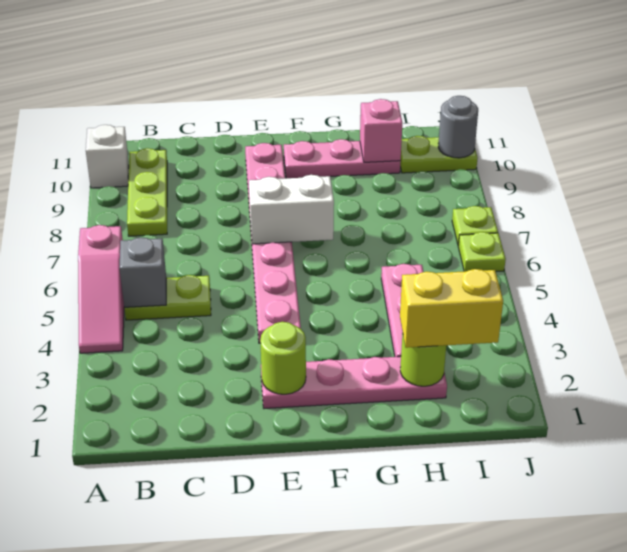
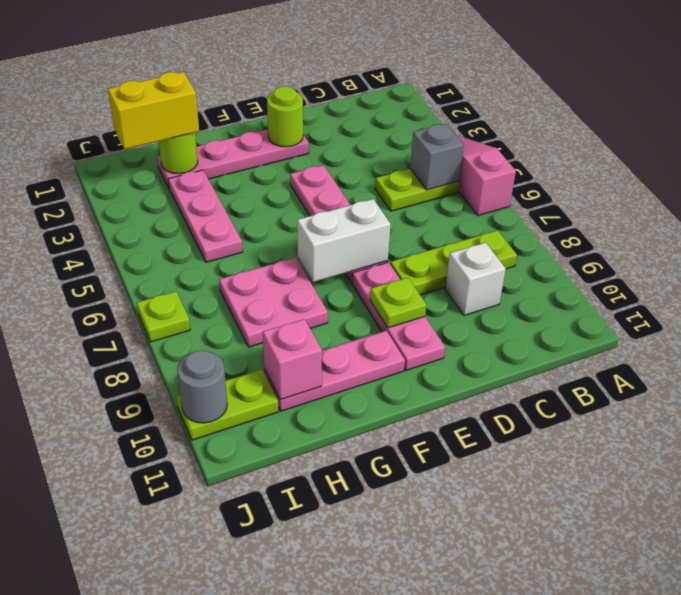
white 1x1 brick [86,125,129,188] -> white 1x1 brick moved to [445,243,506,315]
lime 1x3 plate [127,148,167,236] -> lime 1x3 plate turned to [390,230,517,295]
none -> pink 2x2 plate [219,258,328,347]
lime 1x1 plate [458,232,506,271] -> lime 1x1 plate moved to [370,277,426,328]

